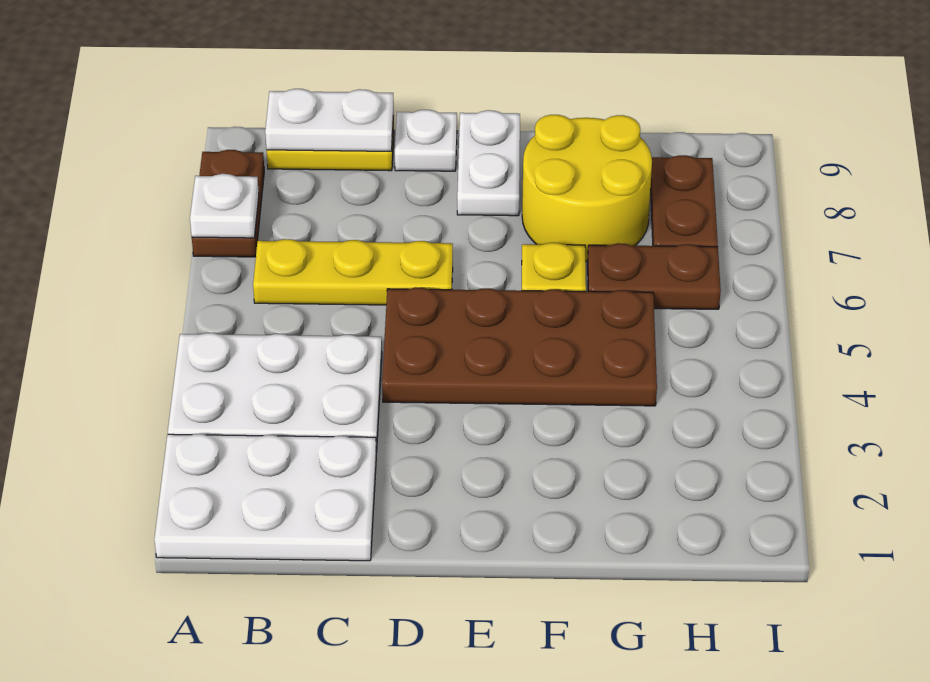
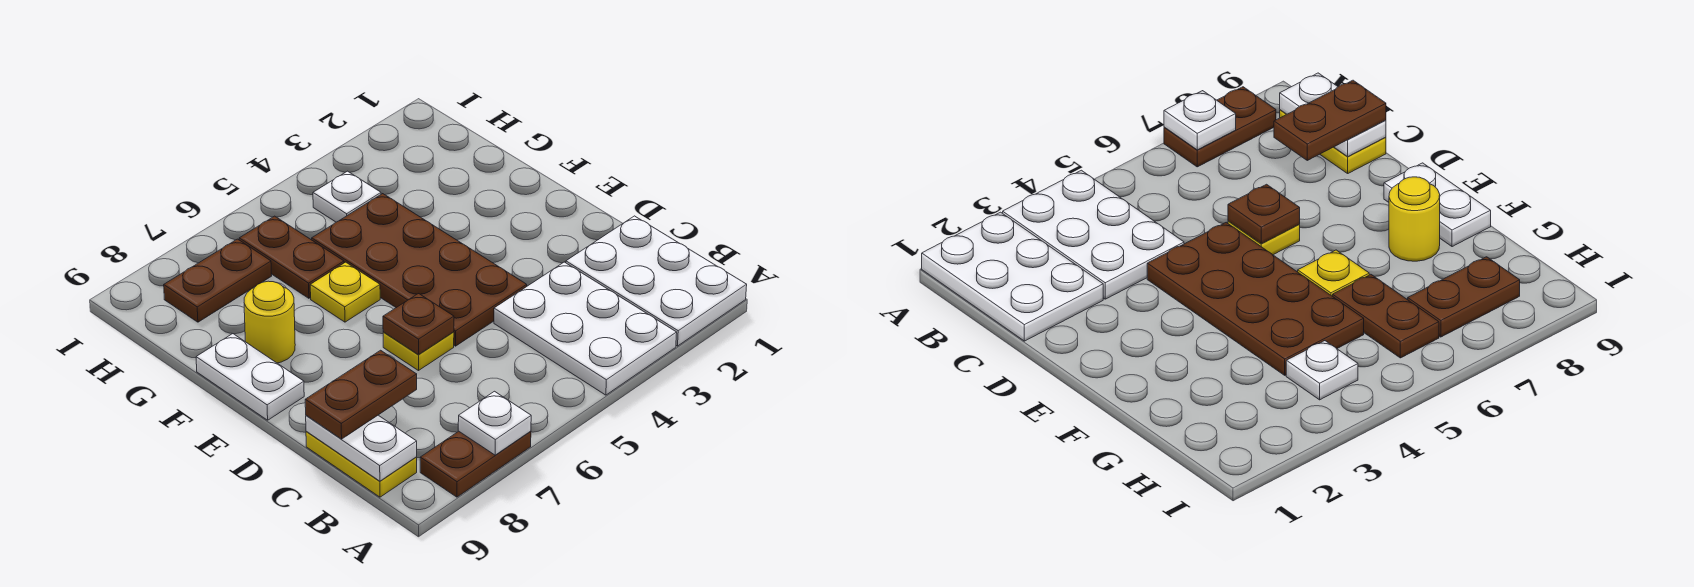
yellow 1x3 plate [253,239,453,305] -> yellow 1x1 plate [383,332,454,371]
none -> brown 1x2 plate [305,350,417,439]
none -> brown 1x1 plate [383,294,454,355]
white 1x1 plate [395,110,457,171] -> white 1x1 plate moved to [313,171,381,222]
white 1x2 plate [457,110,520,216] -> white 1x2 plate turned to [196,334,304,420]
yellow 2x2 round brick [522,115,652,261] -> yellow 1x1 round brick [244,281,295,363]

